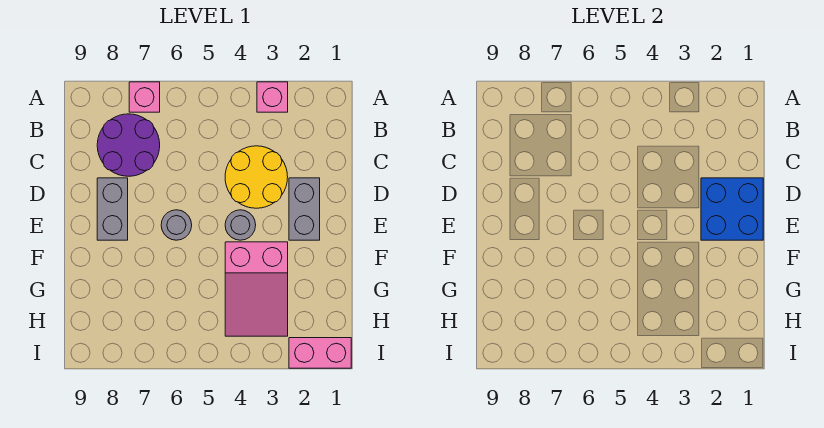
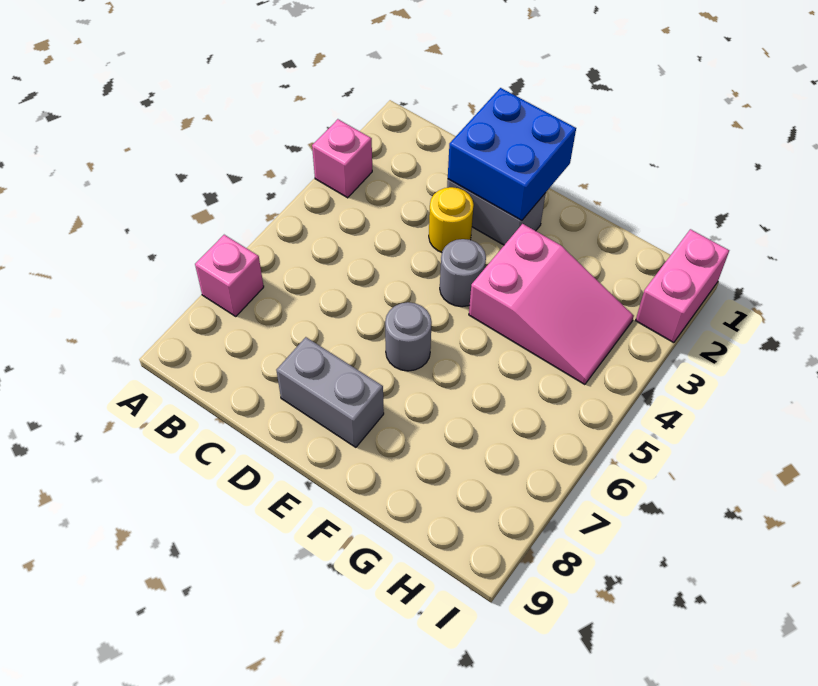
purple 2x2 round brick [97,114,160,176] -> none
yellow 2x2 round brick [225,146,288,208] -> yellow 1x1 round brick [429,187,474,252]

